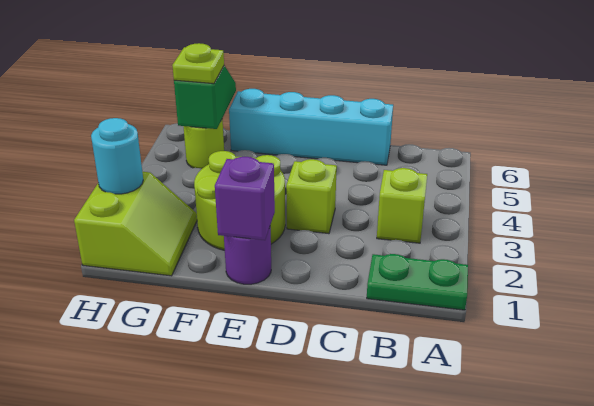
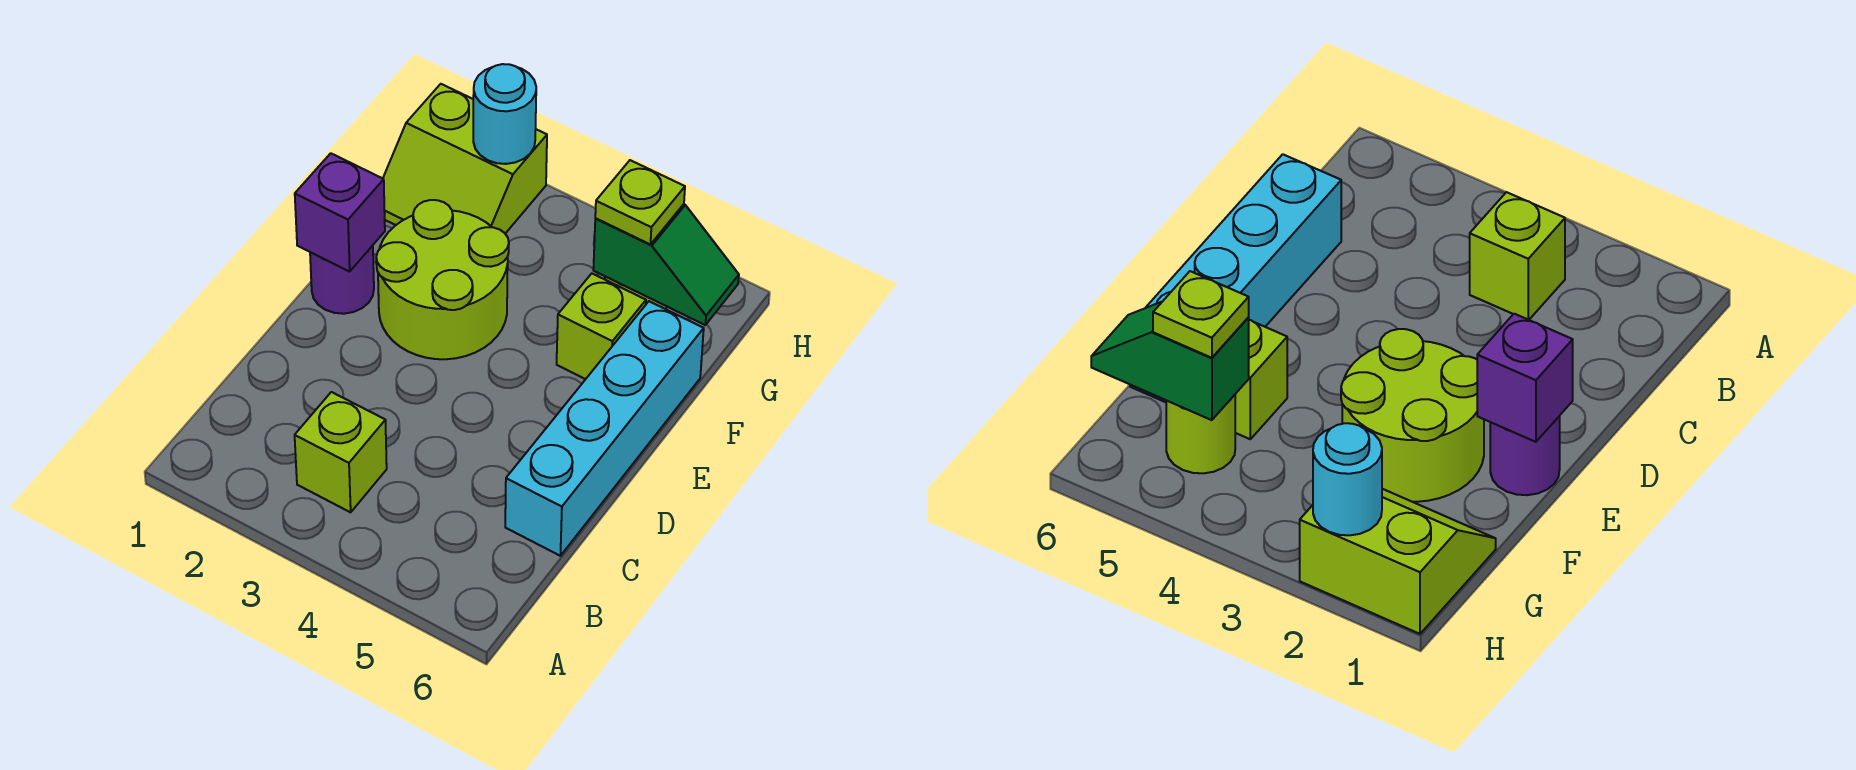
green 1x2 plate [367,254,468,310] -> none
lime 1x1 brick [286,159,337,234] -> lime 1x1 brick moved to [557,274,646,379]

